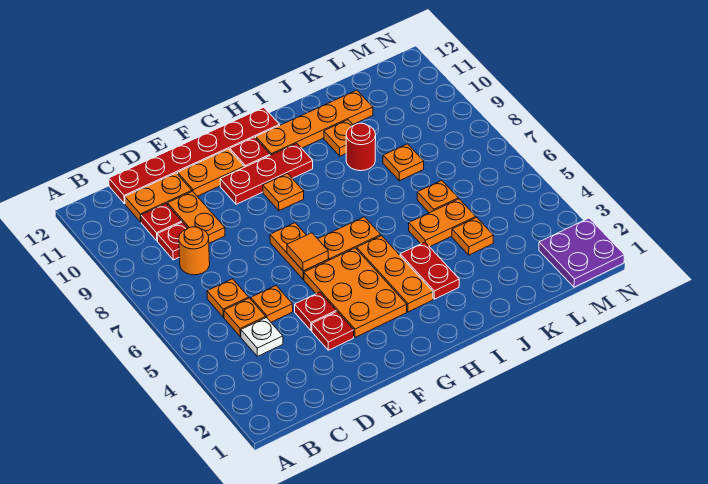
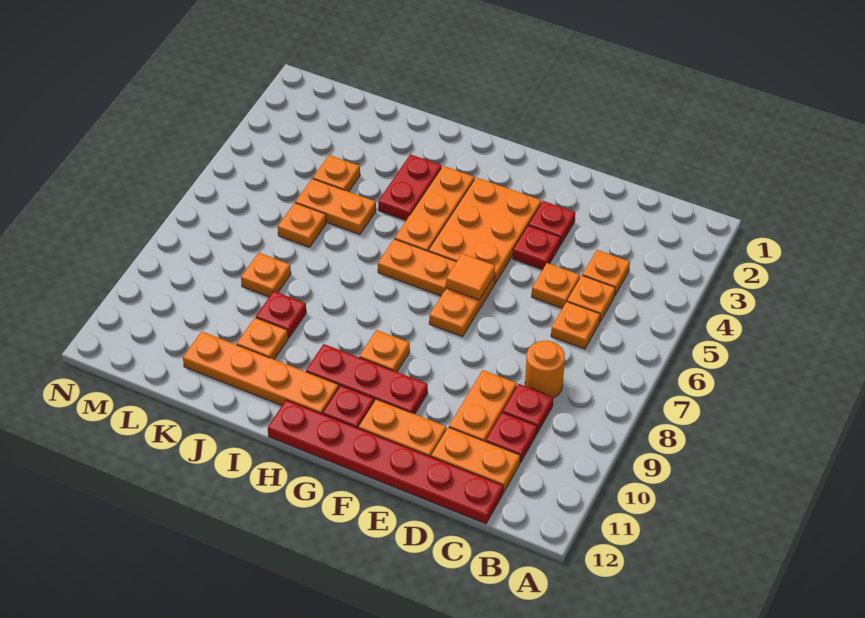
white 1x1 plate [241,318,283,356] -> orange 1x1 plate [582,250,630,295]
red 1x1 round brick [346,123,376,171] -> red 1x1 plate [256,291,306,338]
purple 2x2 plate [539,218,625,287] -> none

